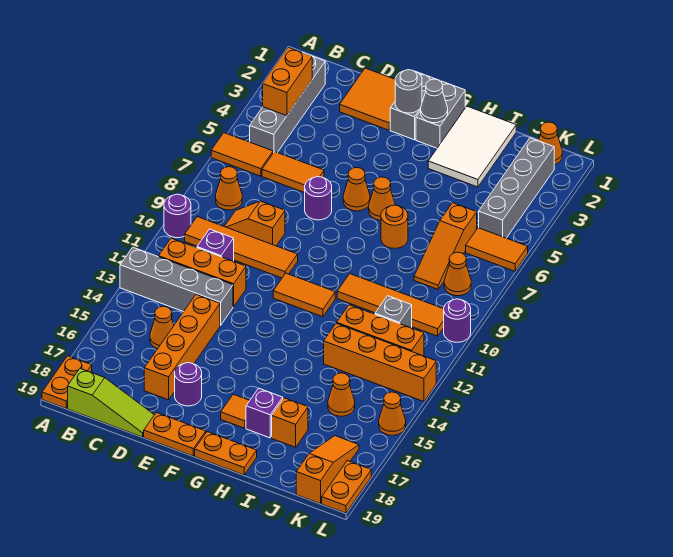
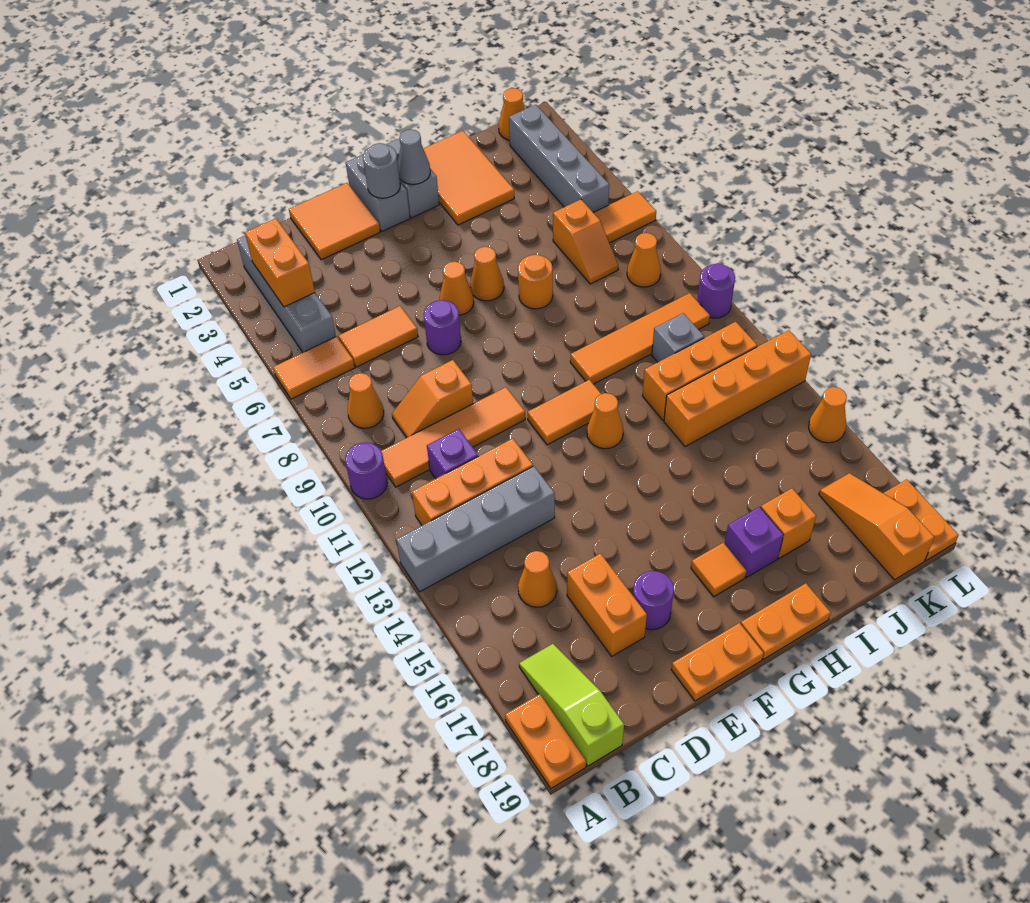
lime 1x3 slope [68,368,154,437] -> lime 1x3 slope turned to [519,644,624,766]
orange 1x4 brick [144,295,220,400] -> orange 1x2 brick [567,554,647,656]
white 2x3 tile [428,106,516,187] -> orange 2x3 tile [423,131,514,225]
orange 1x3 slope [414,203,477,289] -> orange 1x2 slope [553,199,618,284]
orange 1x1 cone [328,373,355,416] -> orange 1x1 cone moved to [587,393,623,449]

